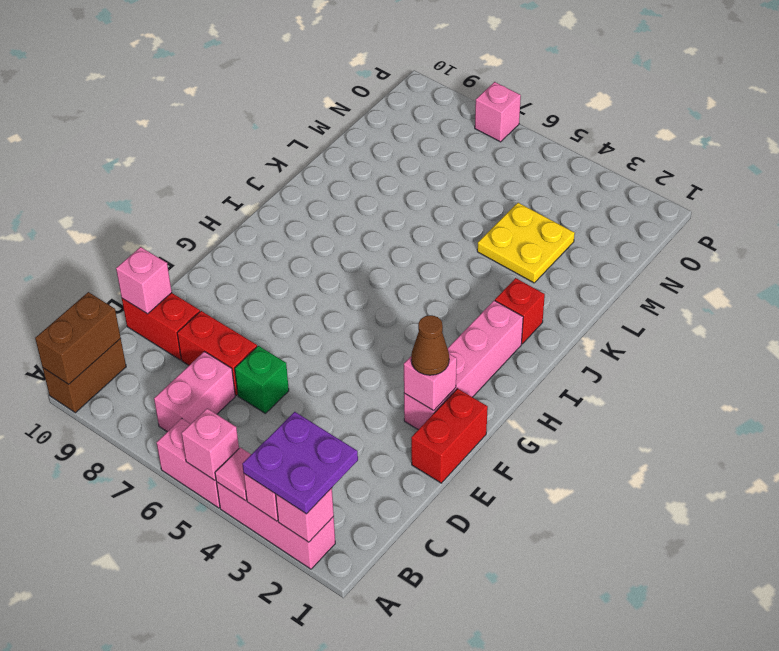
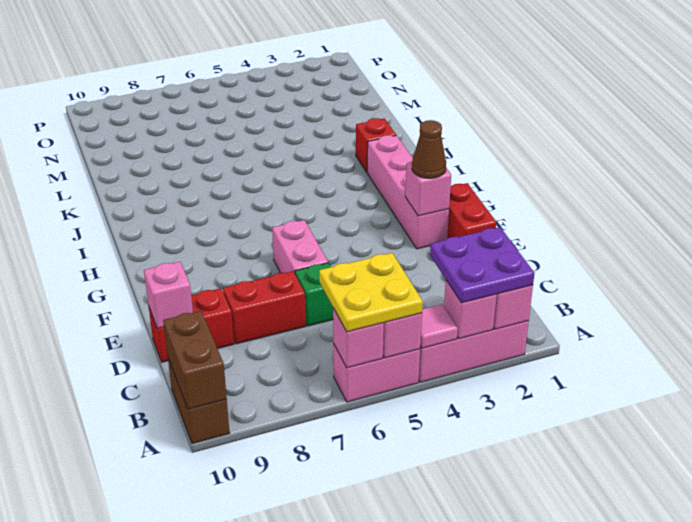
pink 1x2 brick [154,352,235,432] -> pink 1x2 brick moved to [272,220,328,273]
yellow 2x2 plate [477,203,575,283] -> yellow 2x2 plate moved to [319,253,423,332]
pink 1x1 brick [475,82,521,142] -> pink 1x1 brick moved to [333,308,384,368]

